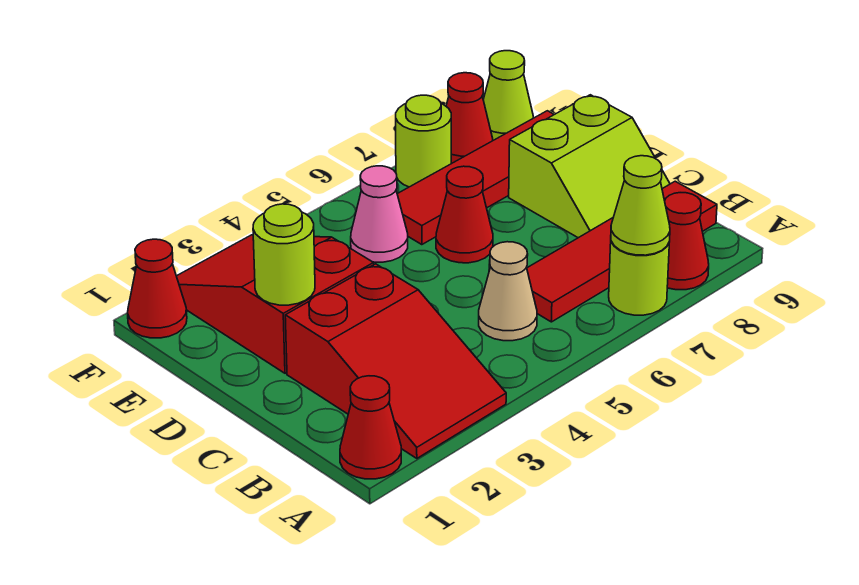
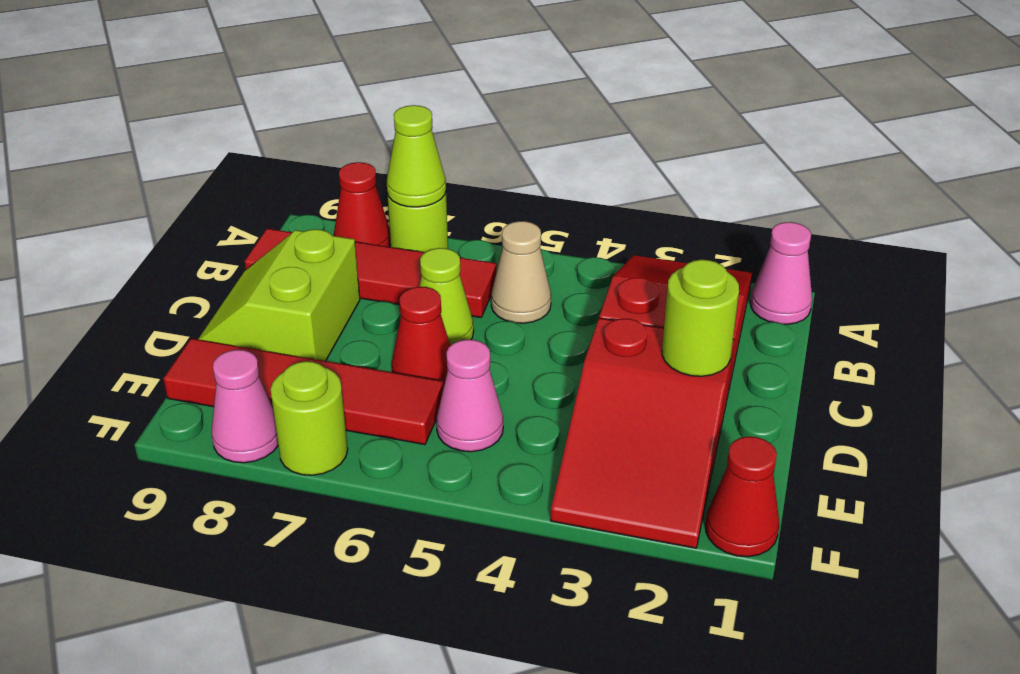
red 1x1 cone [340,376,401,479] -> pink 1x1 cone [750,222,812,324]
lime 2x2 slope [509,95,670,238] -> lime 2x2 slope turned to [198,229,360,361]
red 1x1 cone [446,73,493,164] -> pink 1x1 cone [212,350,278,463]
lime 1x1 cone [483,51,533,140] -> lime 1x1 cone moved to [419,248,474,346]

